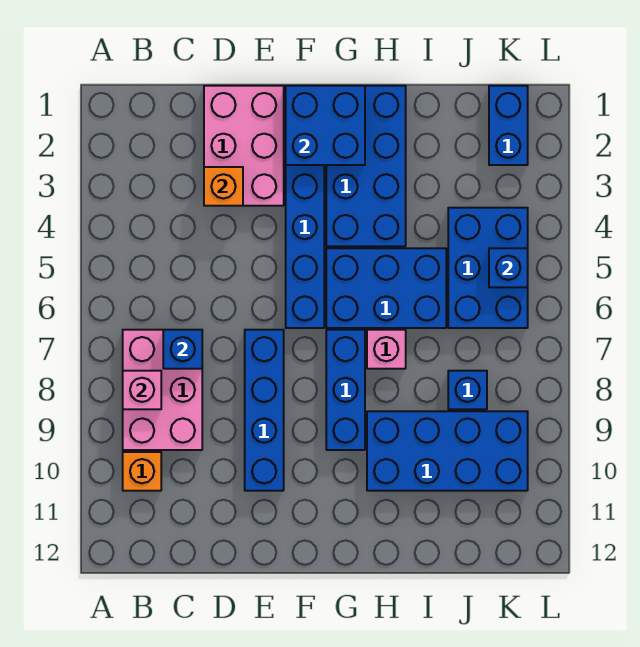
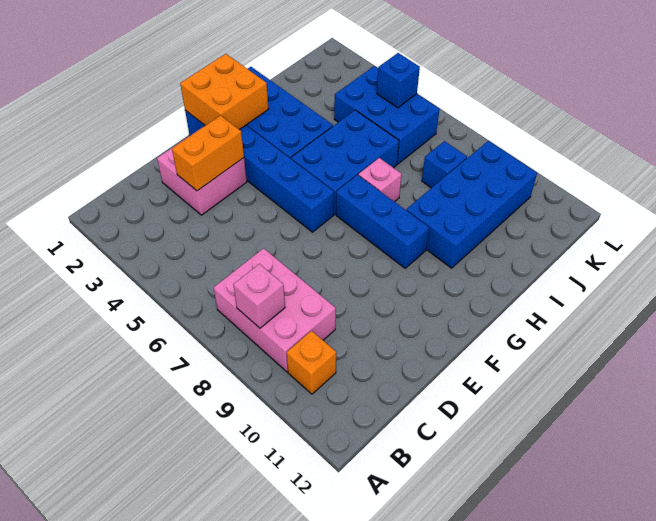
blue 1x1 brick [163,330,202,369] -> none
pink 2x3 brick [204,86,284,206] -> pink 2x2 brick [157,126,247,215]
orange 1x1 brick [204,167,243,206] -> orange 1x2 brick [172,115,244,191]
blue 1x4 brick [245,330,284,491] -> none
blue 2x2 brick [286,86,365,165] -> orange 2x2 brick [180,54,268,130]
blue 1x2 brick [489,86,528,165] -> none

